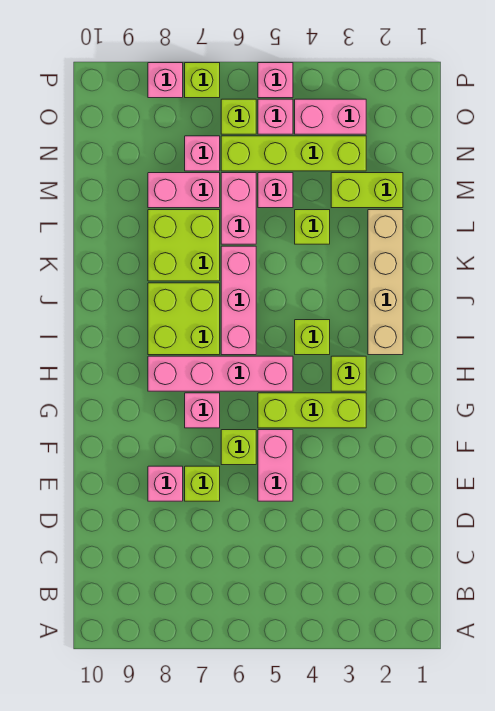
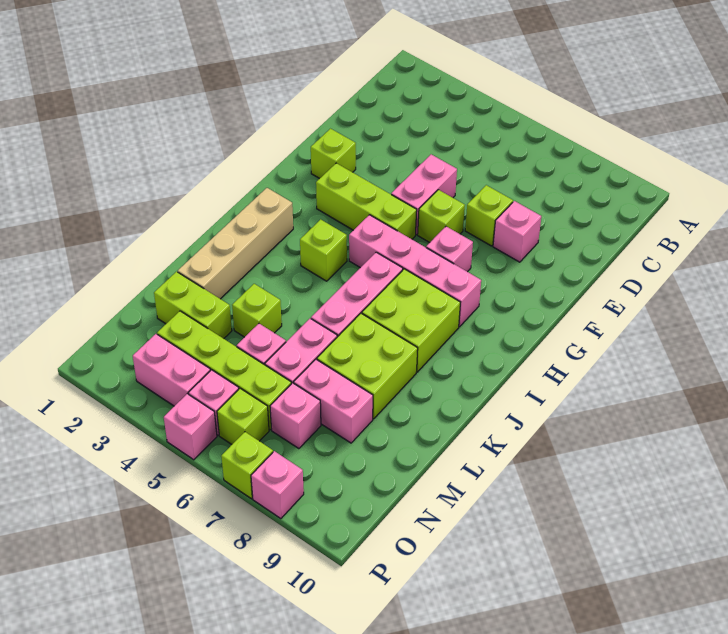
lime 1x1 brick [331,356,366,391] -> lime 1x1 brick moved to [311,129,356,179]

